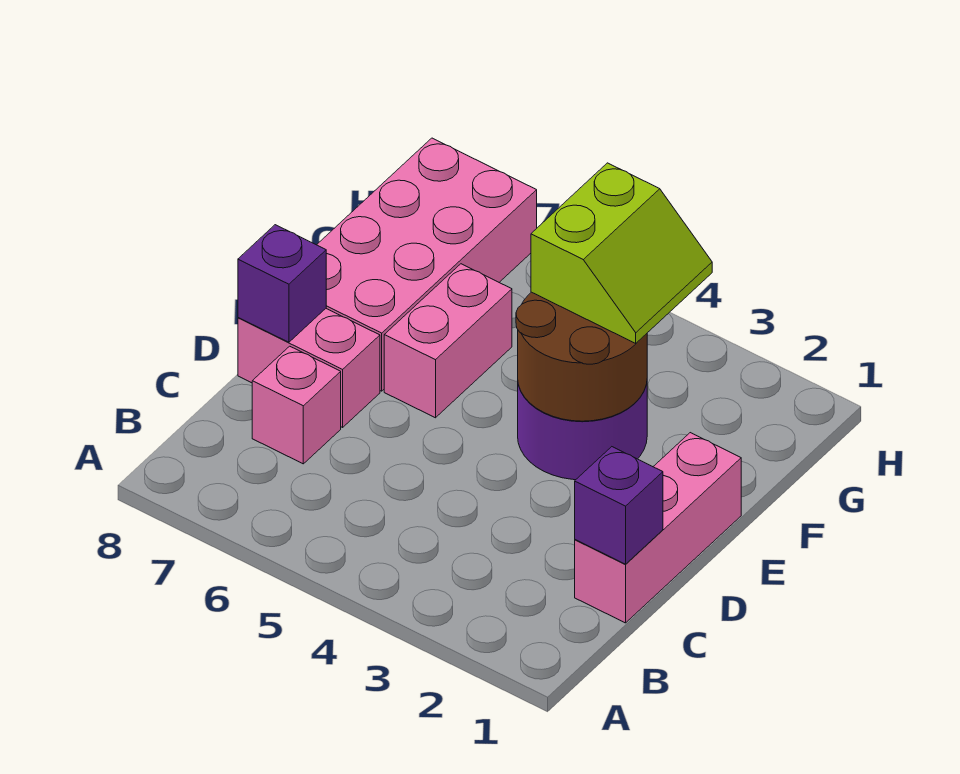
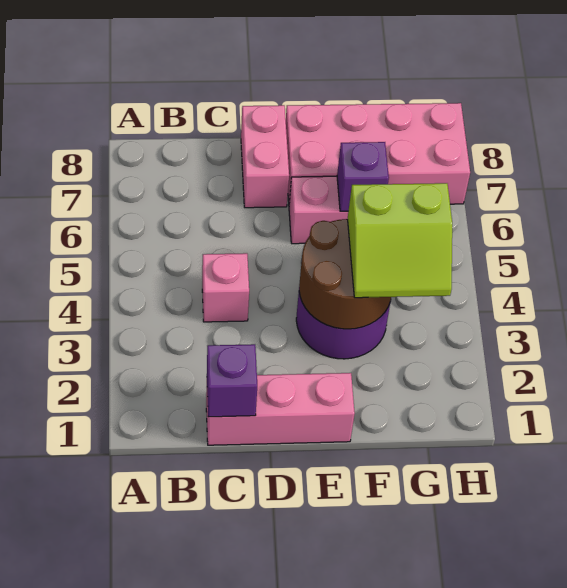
pink 1x1 brick [252,346,341,464] -> pink 1x1 brick moved to [202,253,249,322]
purple 1x1 brick [238,225,326,342] -> purple 1x1 brick moved to [337,142,389,211]

